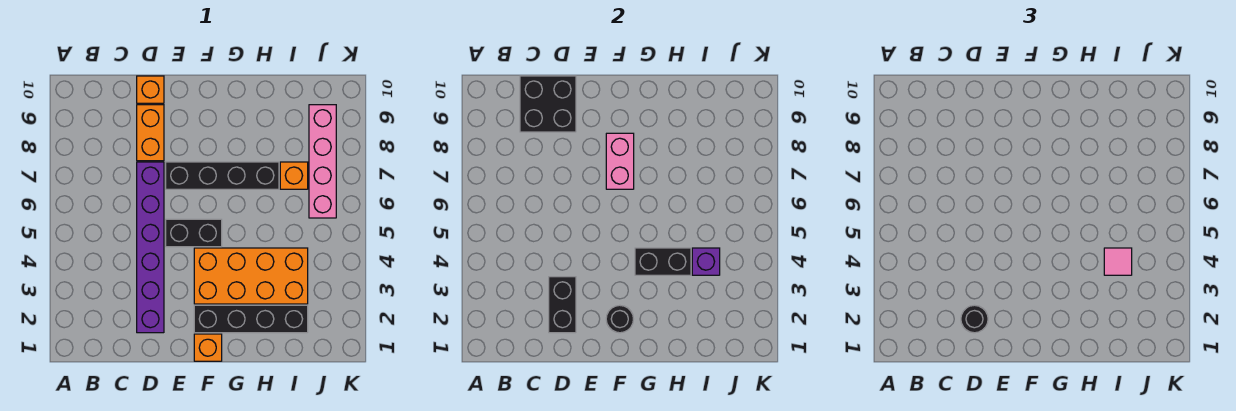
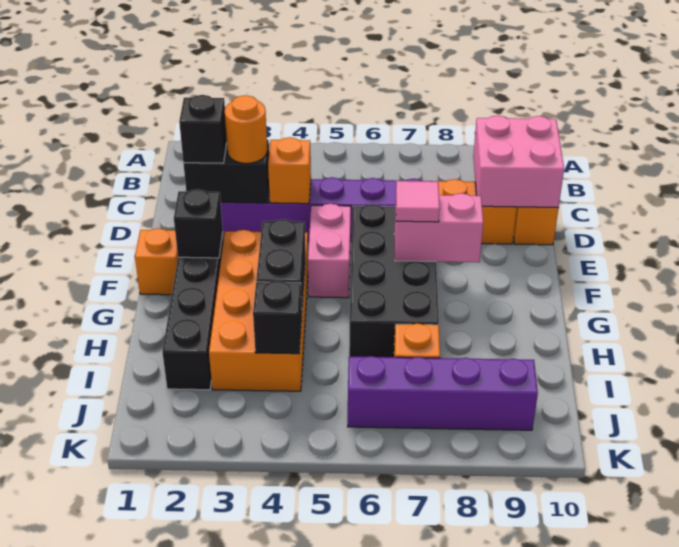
black 2x2 brick [520,76,576,132] -> pink 2x2 brick [473,116,564,208]
black 1x1 round brick [961,305,988,333] -> black 1x1 brick [179,95,227,163]
none -> orange 1x1 round brick [225,95,267,163]
none -> orange 1x1 brick [268,137,311,204]
black 1x2 brick [166,219,222,247] -> pink 1x2 brick [308,204,351,298]
black 1x4 brick [166,162,279,189] -> black 2x4 brick [349,204,439,357]
black 1x1 round brick [606,305,633,333] -> black 1x1 brick [174,189,223,258]
purple 1x1 brick [692,248,720,275] -> black 1x1 brick [253,281,302,354]
pink 1x1 tile [1104,248,1132,275] -> pink 1x1 tile moved to [396,181,440,222]
pink 1x4 brick [309,105,336,218] -> purple 1x4 brick [348,356,538,430]

